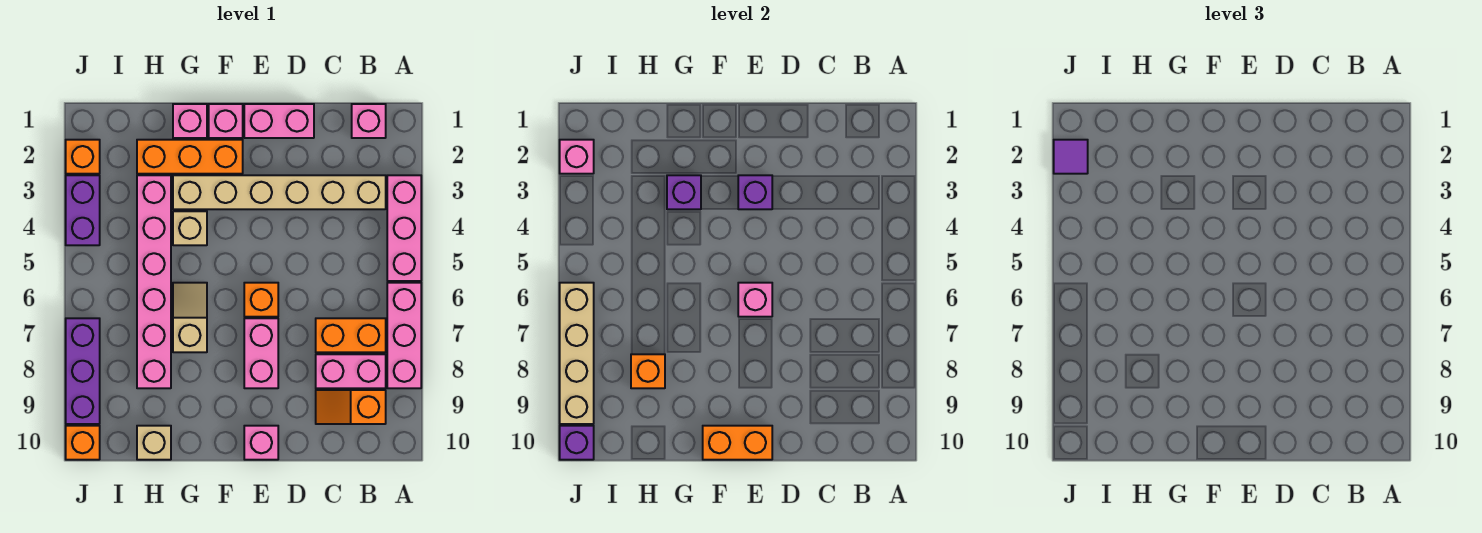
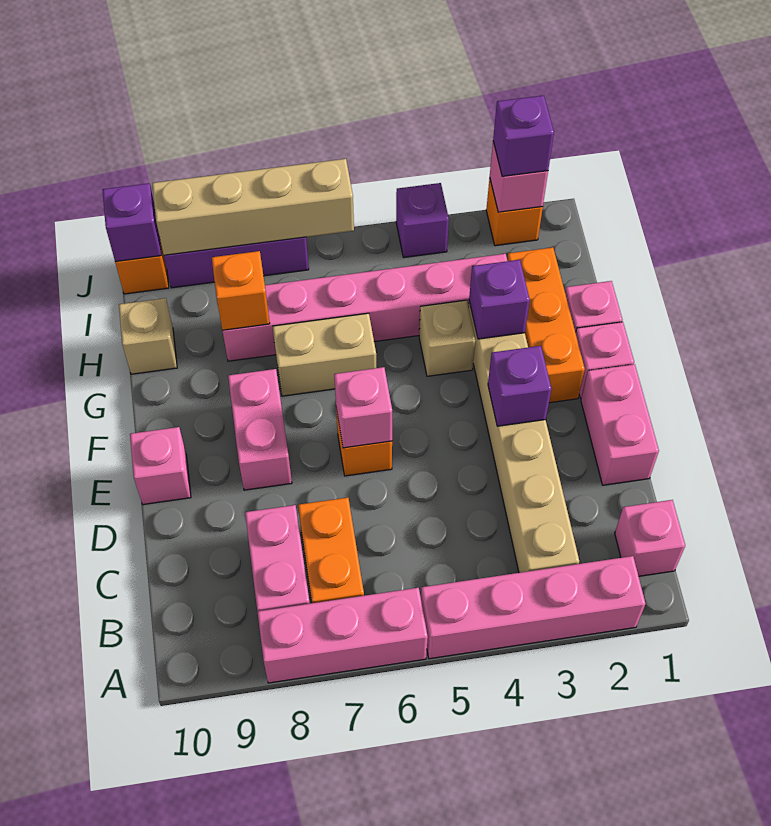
pink 1x3 brick [387,175,421,281] -> pink 1x4 brick [421,556,646,659]
orange 1x2 slope [316,390,386,424] -> none
pink 1x2 brick [244,318,278,388] -> pink 1x2 brick turned to [228,369,292,490]
orange 1x2 brick [703,426,772,460] -> none
tan 1x2 slope [173,283,207,352] -> tan 1x2 brick [273,313,376,396]
purple 1x1 tile [1054,140,1088,174] -> purple 1x1 brick [493,96,554,176]
purple 1x2 brick [66,175,100,245] -> purple 1x1 brick [396,183,449,258]

